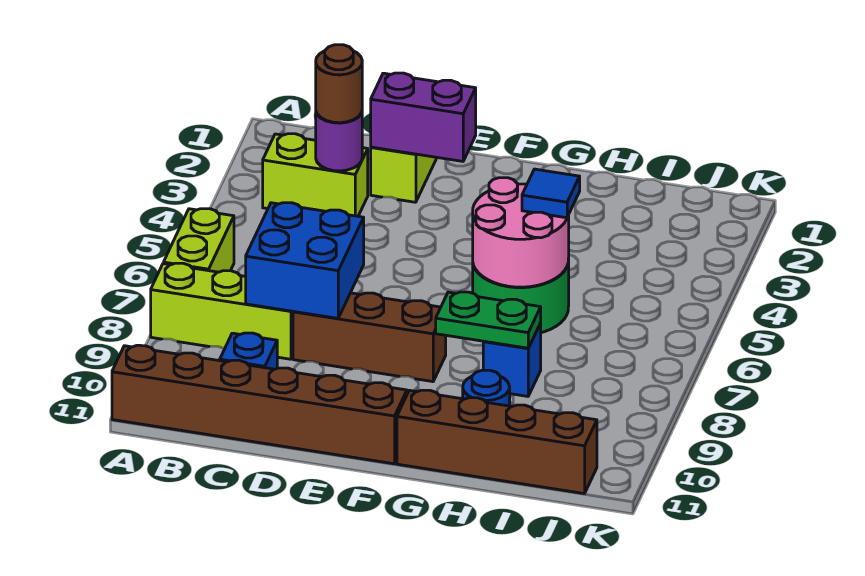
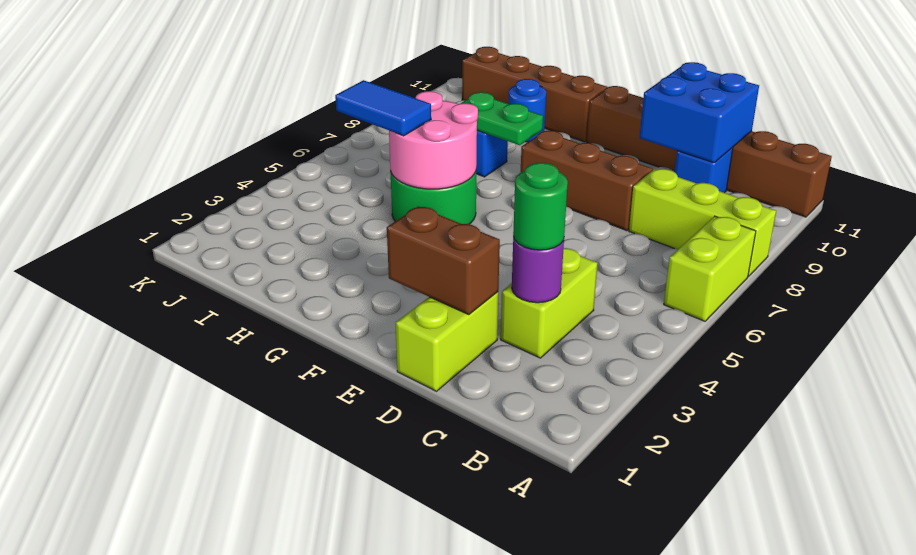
lime 1x2 brick [263,134,368,216] -> lime 1x2 brick turned to [501,248,598,358]
brown 1x1 round brick [316,45,362,123] -> green 1x1 round brick [513,163,568,250]
blue 2x2 brick [246,203,364,318] -> blue 2x2 brick moved to [639,62,759,163]
purple 1x2 brick [371,73,476,161] -> brown 1x2 brick [387,206,500,314]
blue 1x1 tile [522,169,580,218] -> blue 1x2 tile [335,80,431,136]

